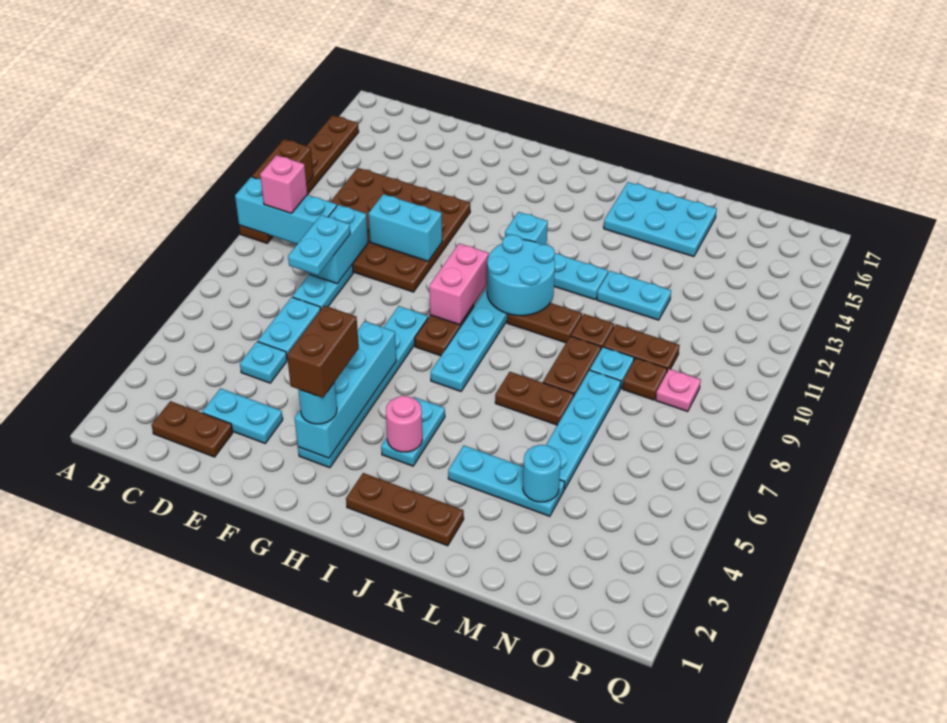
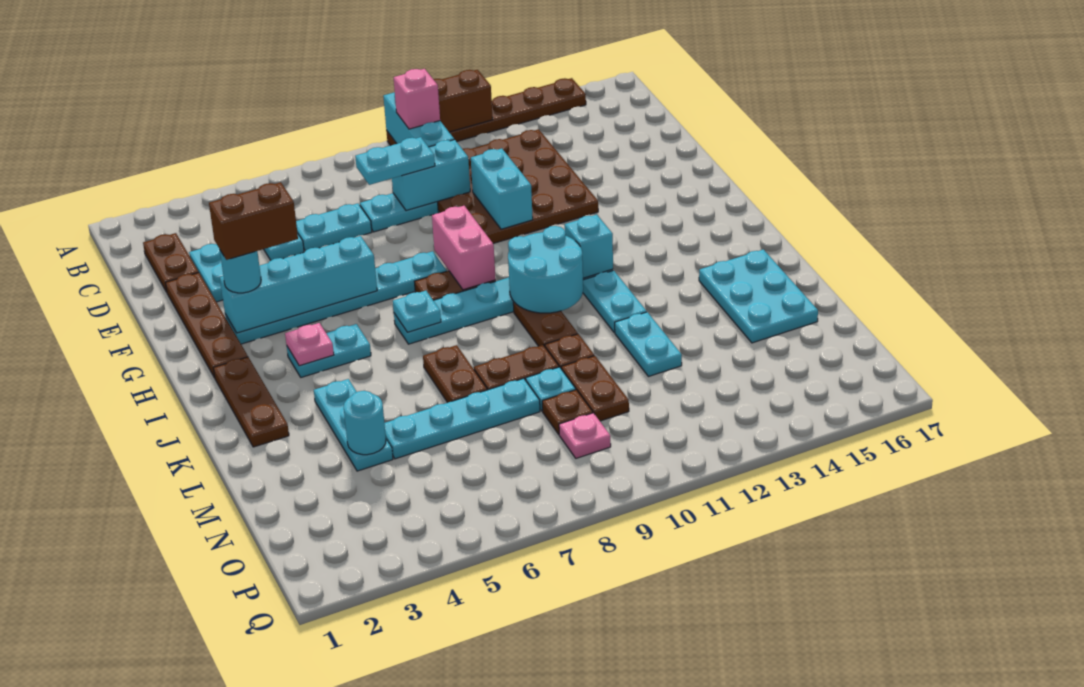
none -> brown 1x4 plate [166,273,248,378]
pink 1x2 brick [429,243,489,325] -> pink 1x2 brick turned to [432,206,496,290]
pink 1x1 round brick [386,396,422,452] -> pink 1x1 plate [285,323,334,366]
none -> cyan 1x1 plate [393,291,441,332]

